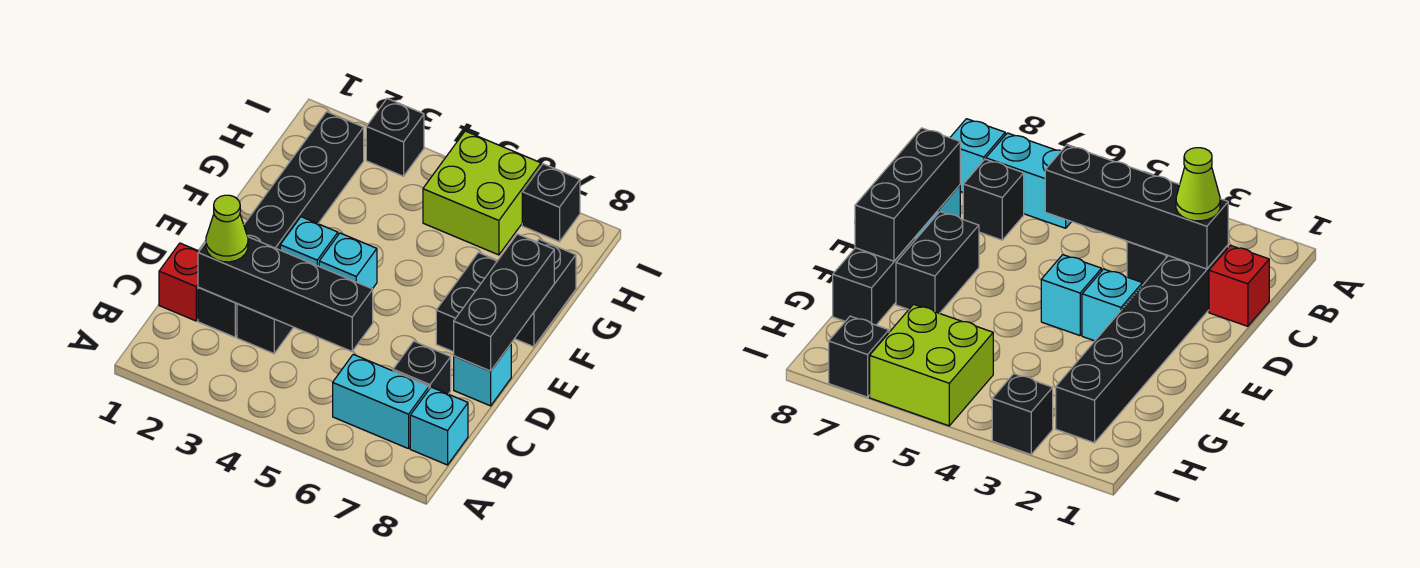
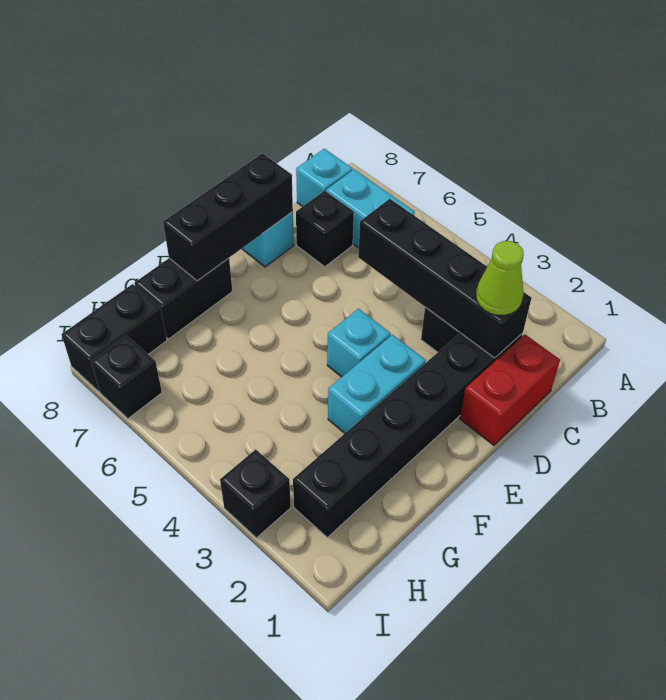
red 1x1 brick [159,243,199,321] -> red 1x2 brick [460,334,560,445]
cyan 1x1 brick [280,217,338,266] -> cyan 1x2 brick [328,335,426,433]
black 1x2 brick [436,253,498,352] -> black 1x2 brick moved to [62,284,167,391]
lime 2x2 brick [423,131,541,255] -> none

